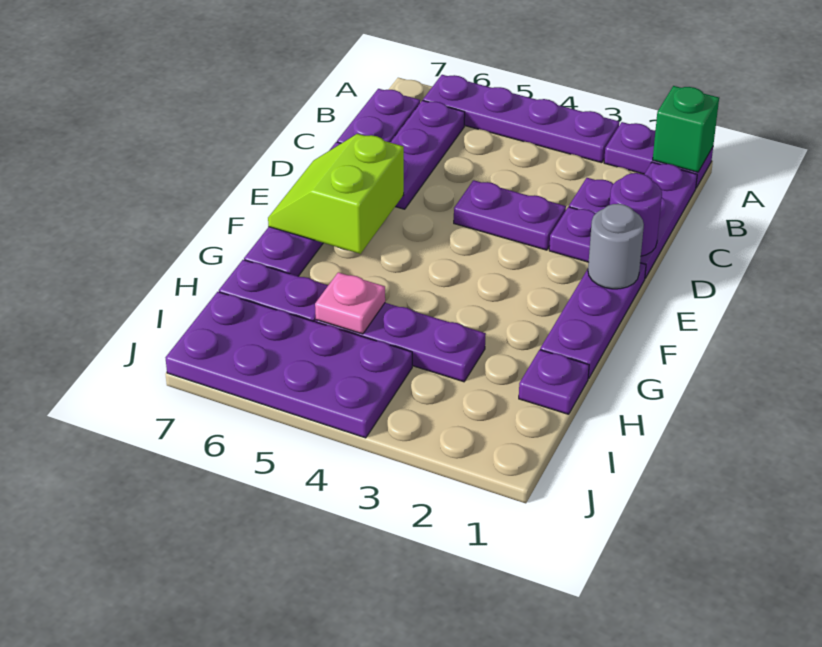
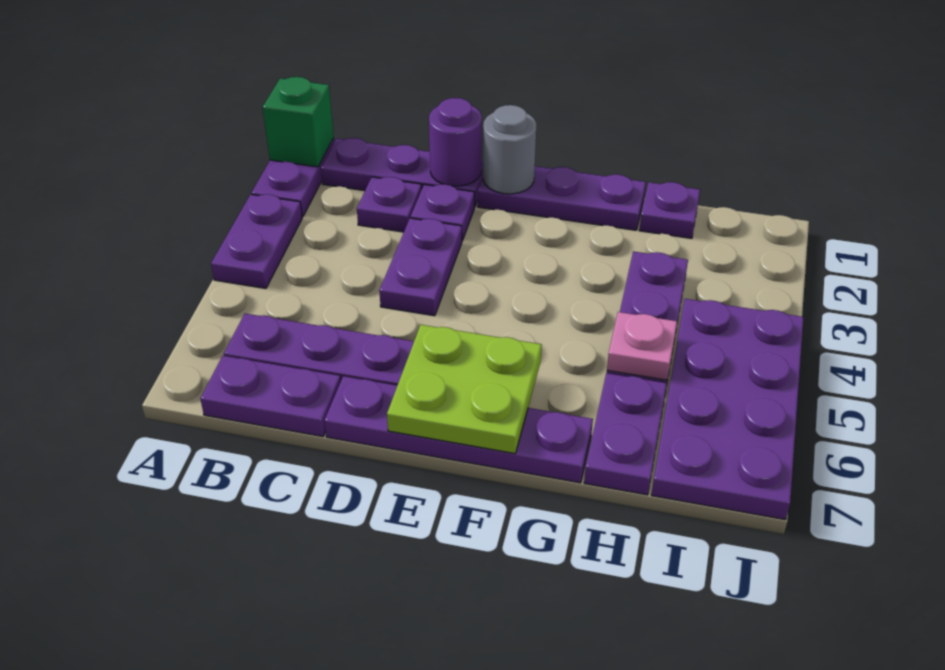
purple 1x4 plate [423,75,619,163] -> purple 1x2 plate [211,194,302,288]
lime 2x2 slope [268,134,404,254] -> lime 2x2 plate [387,325,541,454]

